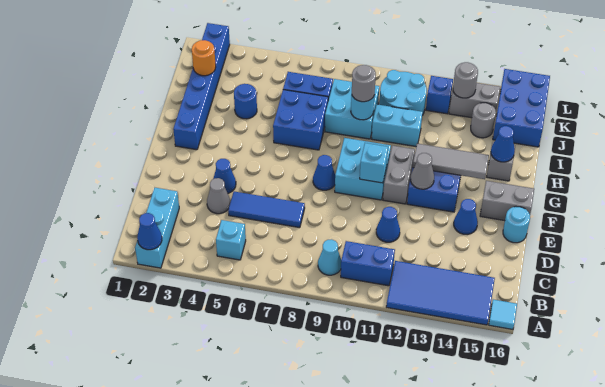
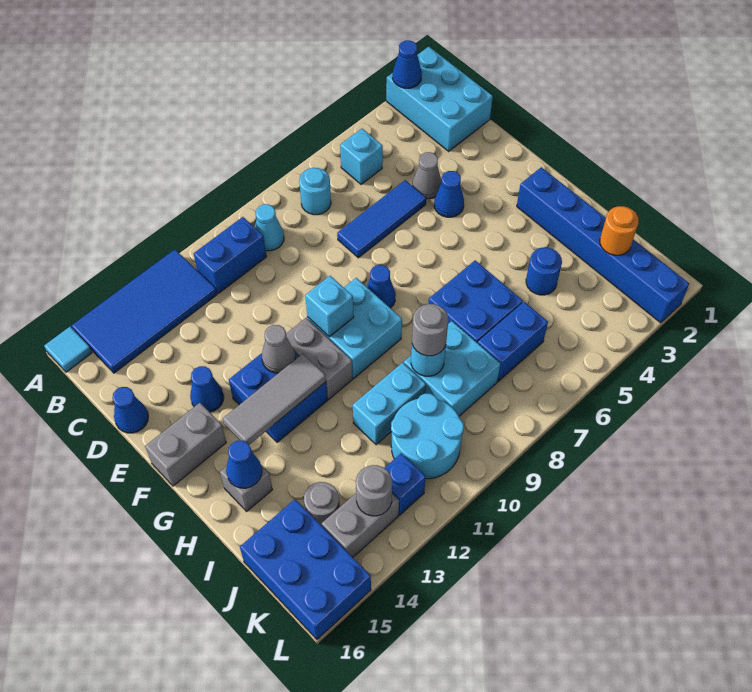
cyan 1x3 brick [135,187,179,268] -> cyan 2x3 brick [386,47,493,151]
blue 1x1 cone [376,207,400,242] -> blue 1x1 cone moved to [112,387,148,433]
cyan 1x1 round brick [503,207,530,243] -> cyan 1x1 round brick moved to [299,168,331,215]

